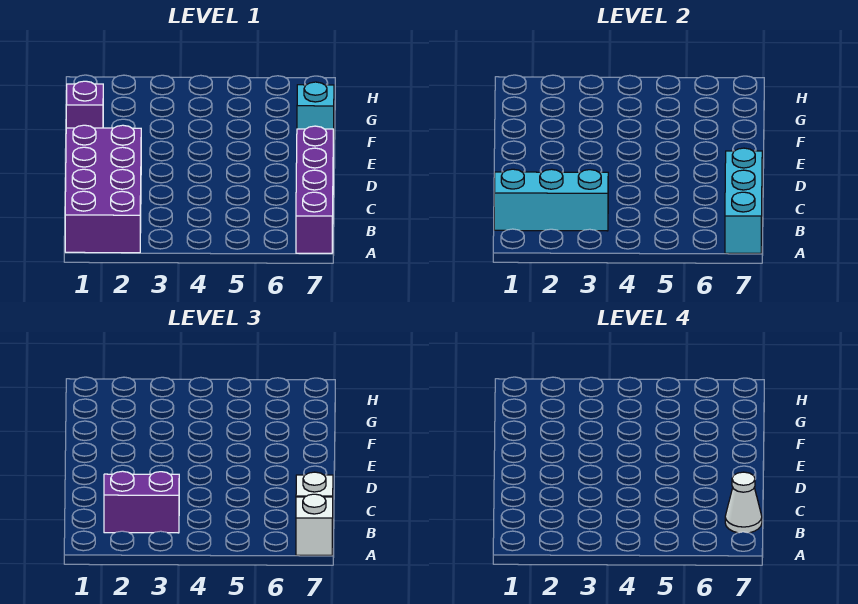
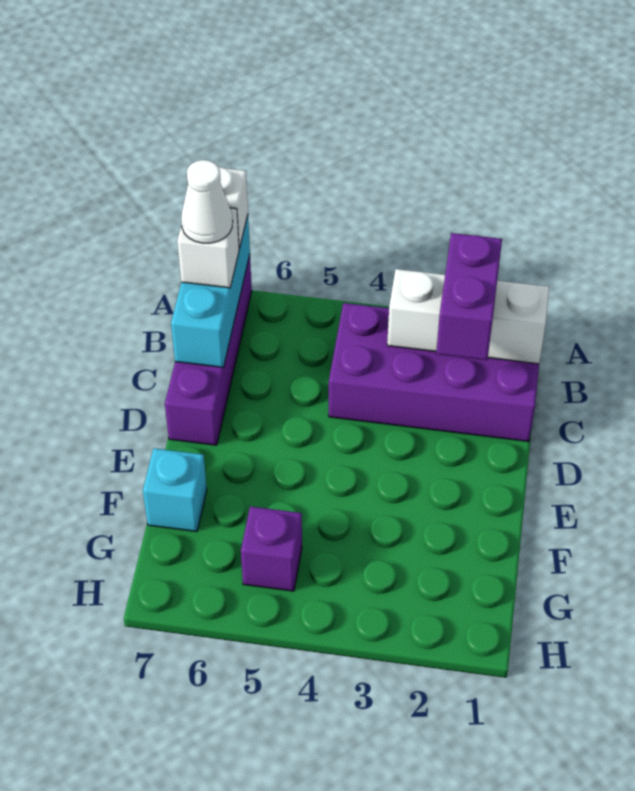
purple 2x4 brick [65,125,141,253] -> purple 2x4 brick turned to [329,303,539,442]
cyan 1x3 brick [494,169,608,231] -> white 1x3 brick [387,269,549,364]
purple 1x2 brick [104,471,179,533] -> purple 1x2 brick turned to [436,233,502,360]
purple 1x1 brick [66,81,103,128] -> purple 1x1 brick moved to [241,506,302,591]

